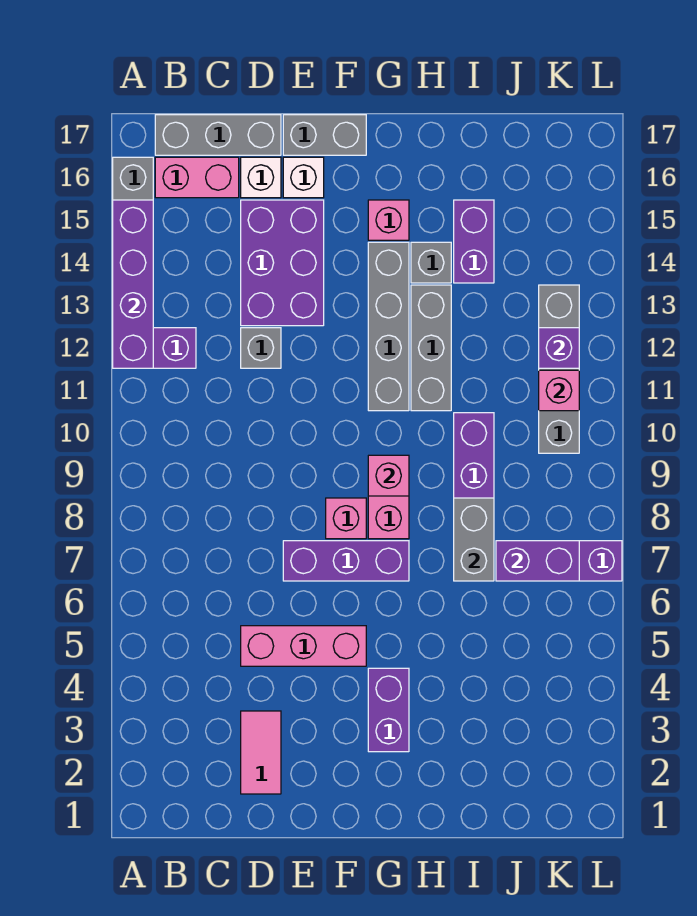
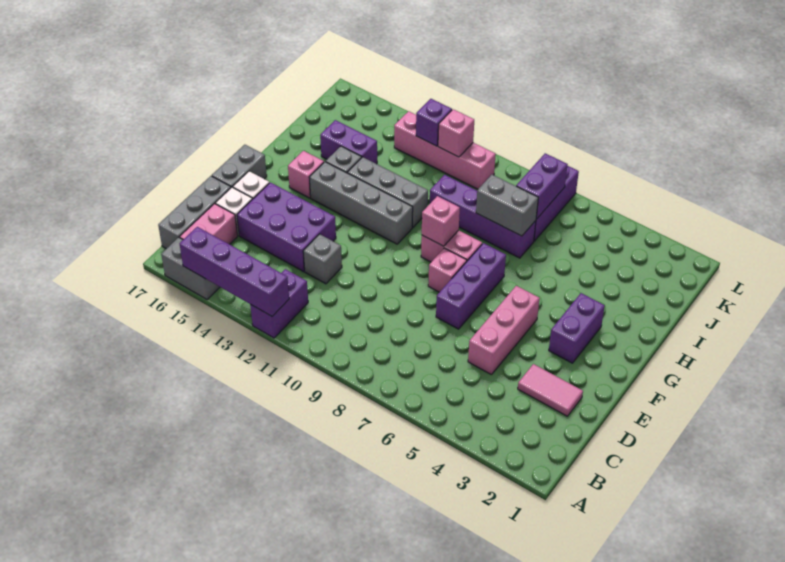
purple 1x2 brick [368,668,409,752] -> purple 1x2 brick turned to [549,293,605,363]
grey 1x4 brick [539,285,579,453] -> pink 1x4 brick [394,111,496,189]

